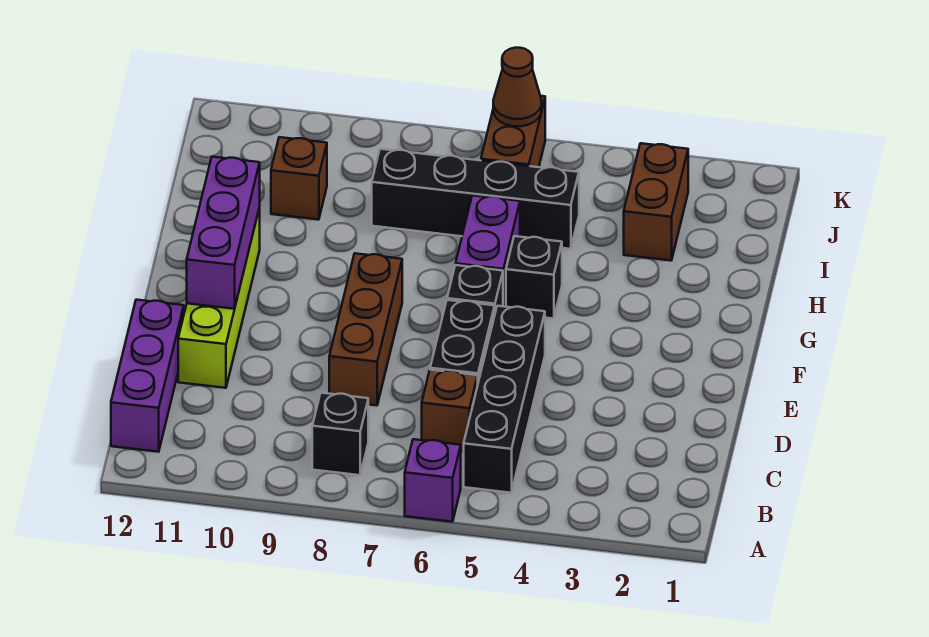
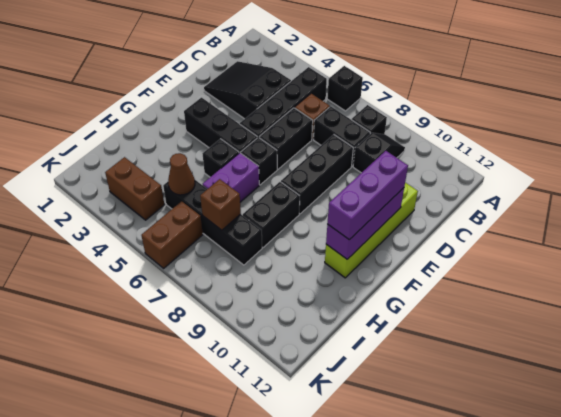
purple 1x1 brick [405,439,461,522] -> black 1x1 brick [327,66,363,111]
none -> black 1x2 slope [353,133,405,173]
purple 1x3 brick [111,300,184,452] -> purple 1x3 brick moved to [327,151,408,240]
none -> black 2x3 slope [204,61,291,119]
none -> black 1x2 brick [314,106,370,166]
brown 1x3 brick [329,253,402,405] -> black 1x3 brick [281,135,353,214]
none -> black 1x3 brick [184,98,257,153]
none -> black 1x2 brick [243,182,300,248]
brown 1x2 brick [624,143,688,261] -> brown 1x2 brick turned to [105,157,164,220]
brown 1x1 brick [271,137,327,220] -> brown 1x1 brick moved to [200,179,241,230]
brown 1x1 cone [493,48,542,126] -> brown 1x1 cone moved to [168,153,195,195]

